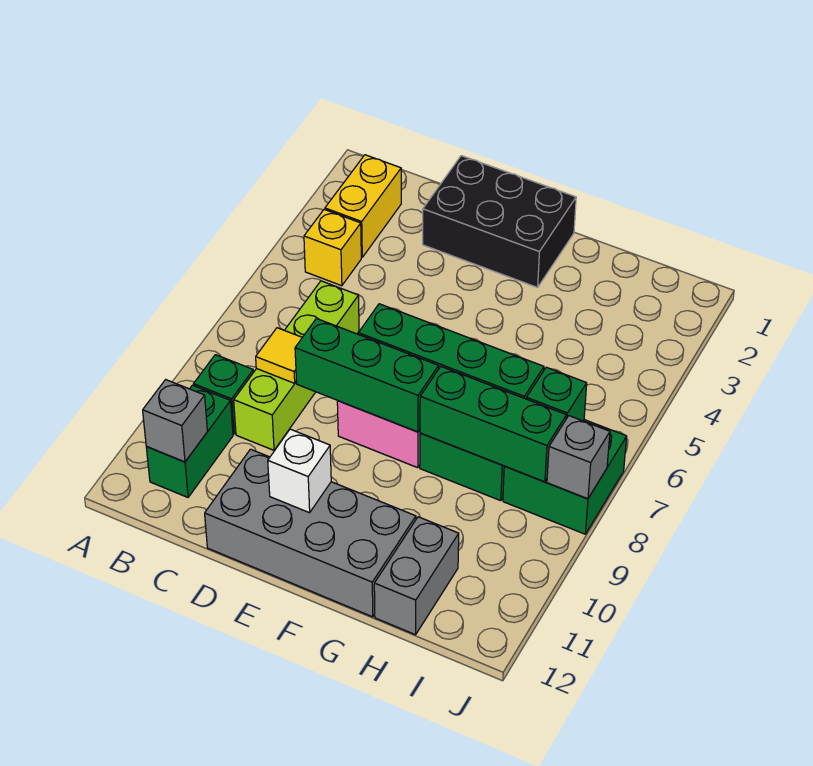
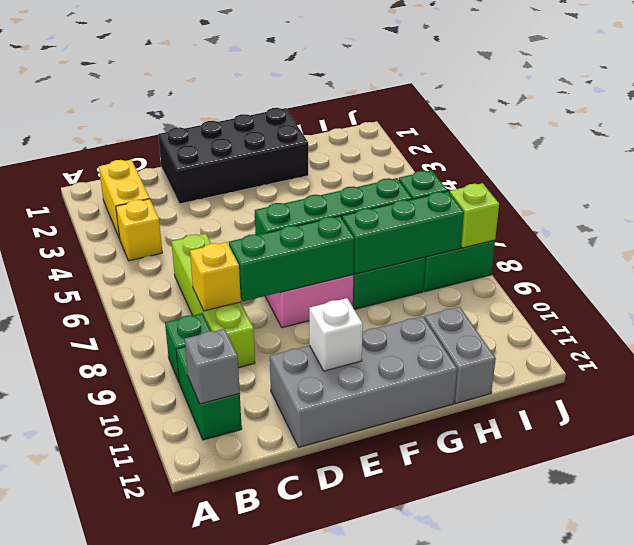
yellow 1x1 tile [256,328,302,383] -> yellow 1x1 brick [190,242,241,311]
black 2x3 brick [423,156,576,287] -> black 2x4 brick [158,108,308,204]
grey 1x1 brick [547,416,610,499] -> lime 1x1 brick [450,183,499,248]

